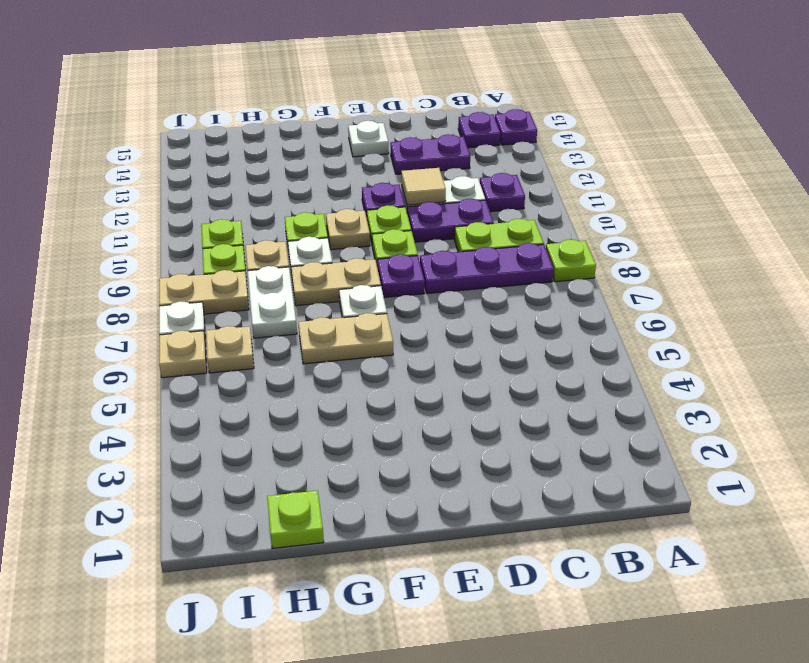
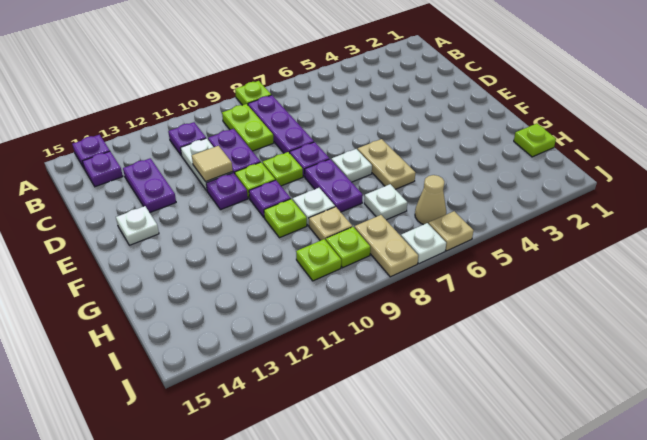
tan 1x2 plate [291,258,381,306] -> purple 1x2 plate [305,159,363,212]
tan 1x1 plate [326,209,370,250] -> purple 1x1 plate [249,180,291,217]
white 1x2 plate [248,266,297,338] -> white 1x1 plate [364,184,407,220]
tan 1x1 plate [206,326,254,373] -> tan 1x1 cone [415,175,446,225]

